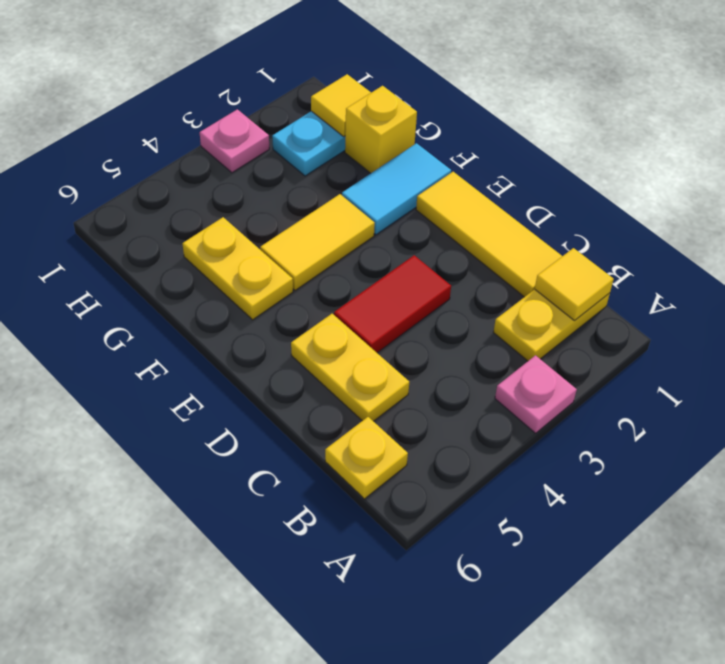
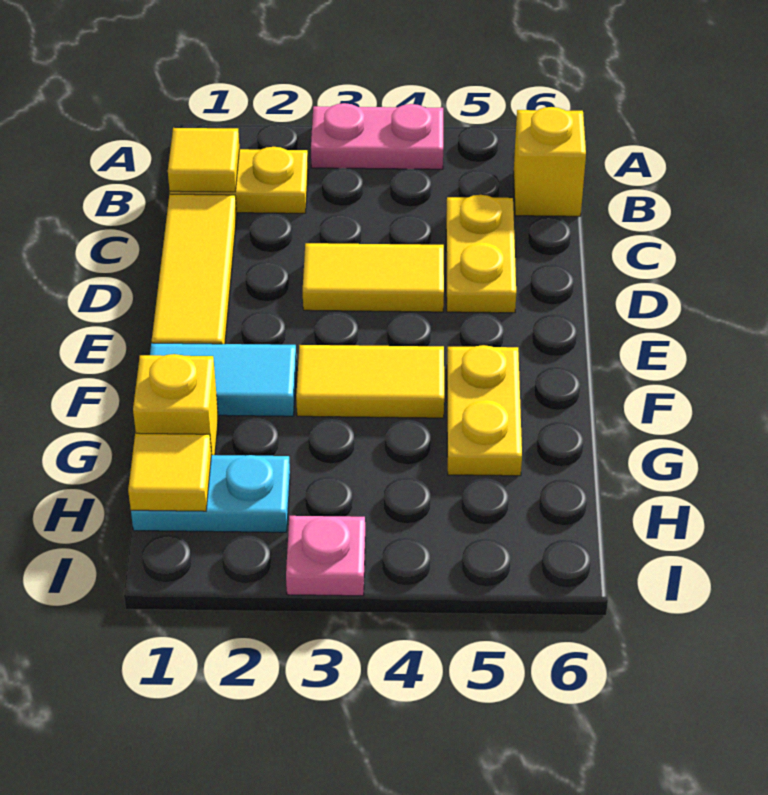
pink 1x1 plate [495,355,577,433] -> pink 1x2 plate [311,103,443,169]
yellow 1x1 plate [325,417,408,499] -> yellow 1x1 brick [514,107,586,216]
red 1x2 tile [334,255,451,353] -> yellow 1x2 tile [303,243,444,312]

